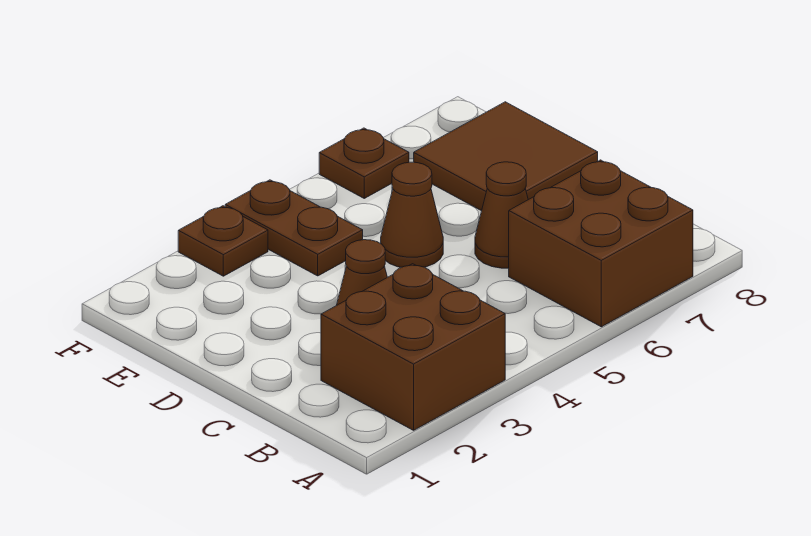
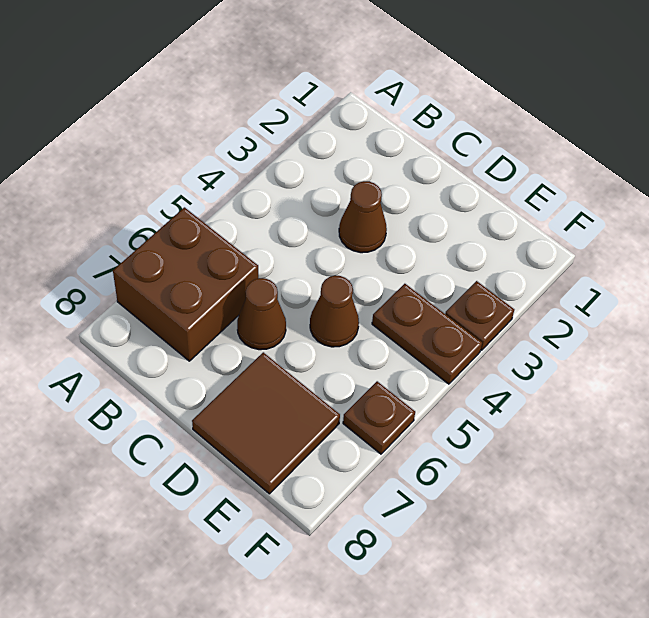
brown 2x2 brick [321,264,505,430] -> none

